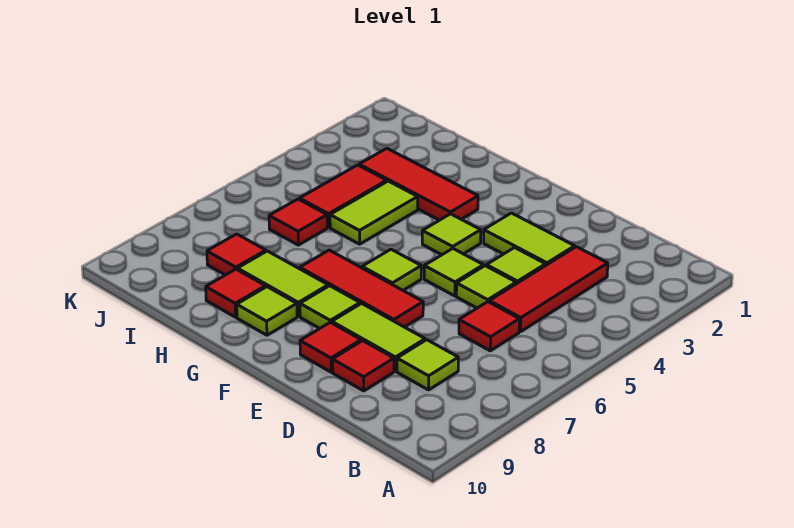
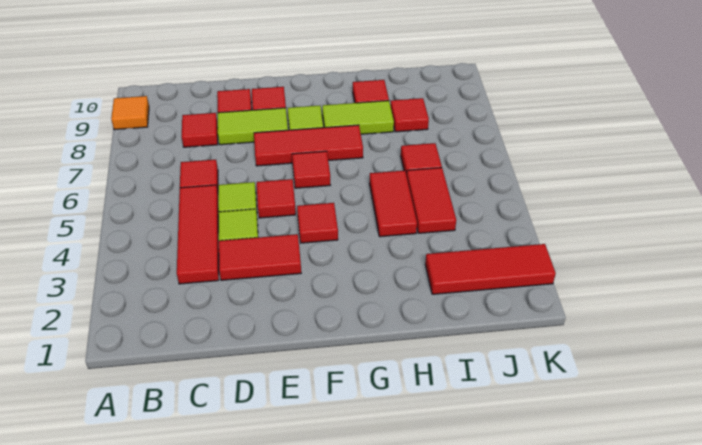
none -> orange 1x1 tile [111,96,149,130]
lime 1x1 tile [397,340,458,390] -> red 1x1 tile [182,113,218,147]
lime 1x2 tile [484,213,575,265] -> red 1x2 tile [219,234,301,280]
lime 1x1 tile [424,249,483,296] -> red 1x1 tile [257,179,296,218]
lime 1x1 tile [422,214,481,255] -> red 1x1 tile [297,203,338,243]
lime 1x1 tile [362,249,421,290] -> red 1x1 tile [292,151,330,188]
red 1x3 tile [359,148,478,220] -> red 1x3 tile moved to [425,244,556,294]
lime 1x1 tile [237,287,297,335] -> none
lime 1x2 tile [330,181,418,244] -> red 1x2 tile [369,171,417,237]

